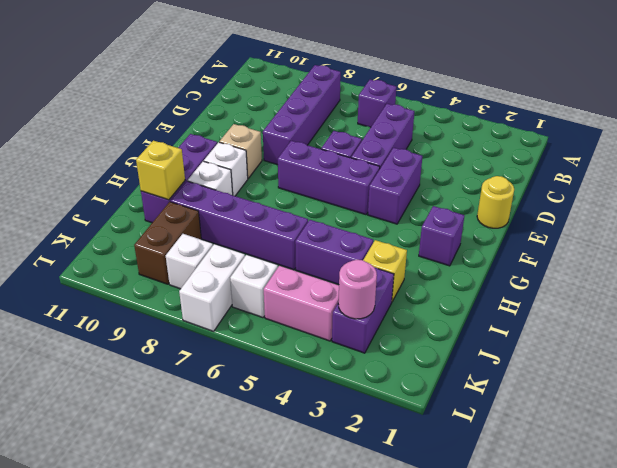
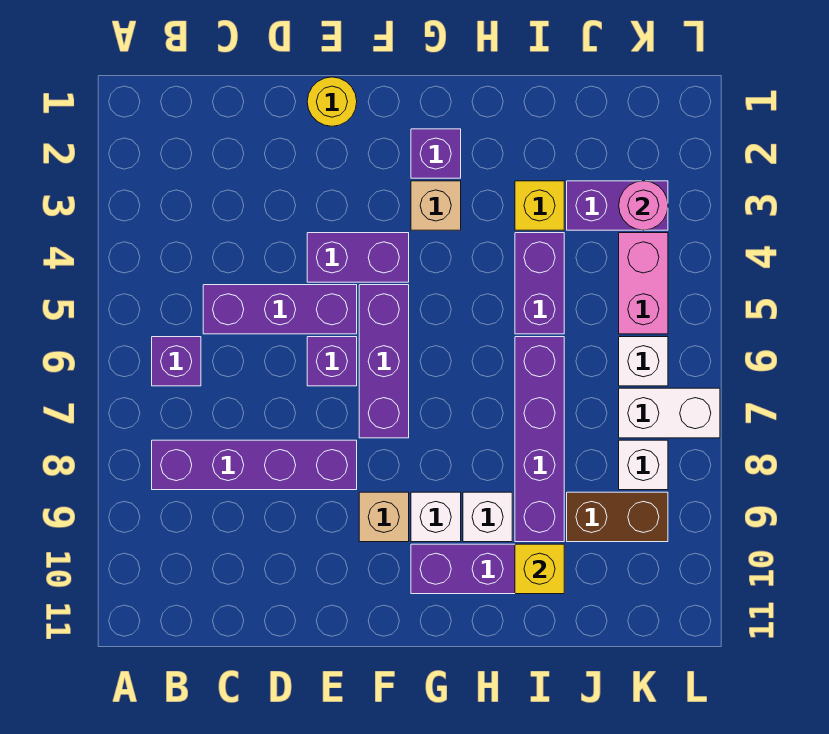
none -> tan 1x1 brick [411,181,461,230]

